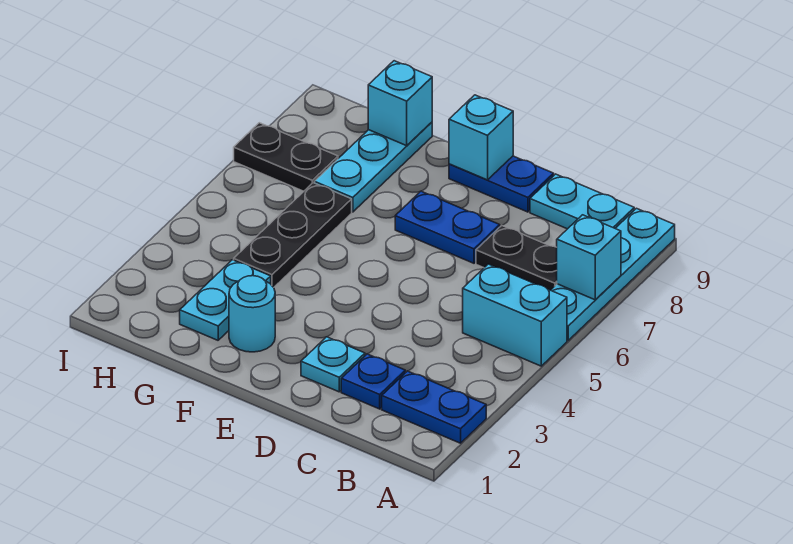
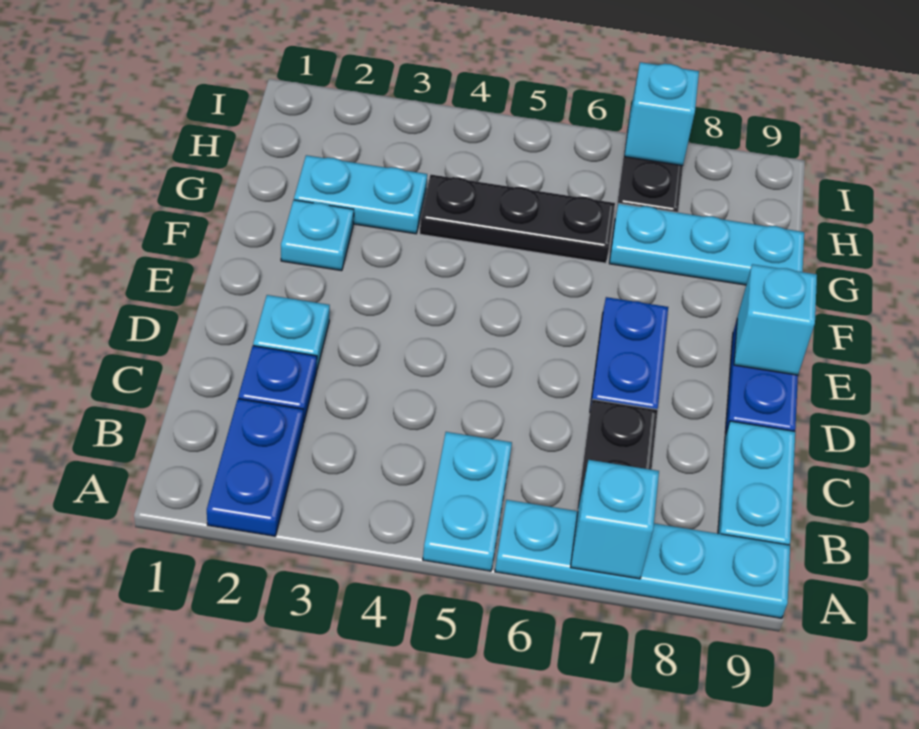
cyan 1x2 brick [463,264,567,366] -> cyan 1x2 plate [423,432,512,571]
cyan 1x1 round brick [229,276,275,352] -> cyan 1x1 plate [281,200,354,271]
cyan 1x1 brick [368,61,432,146] -> cyan 1x1 brick moved to [624,62,699,166]

